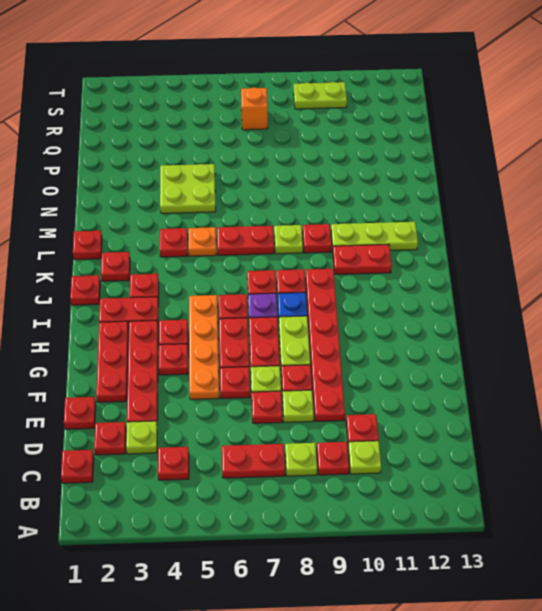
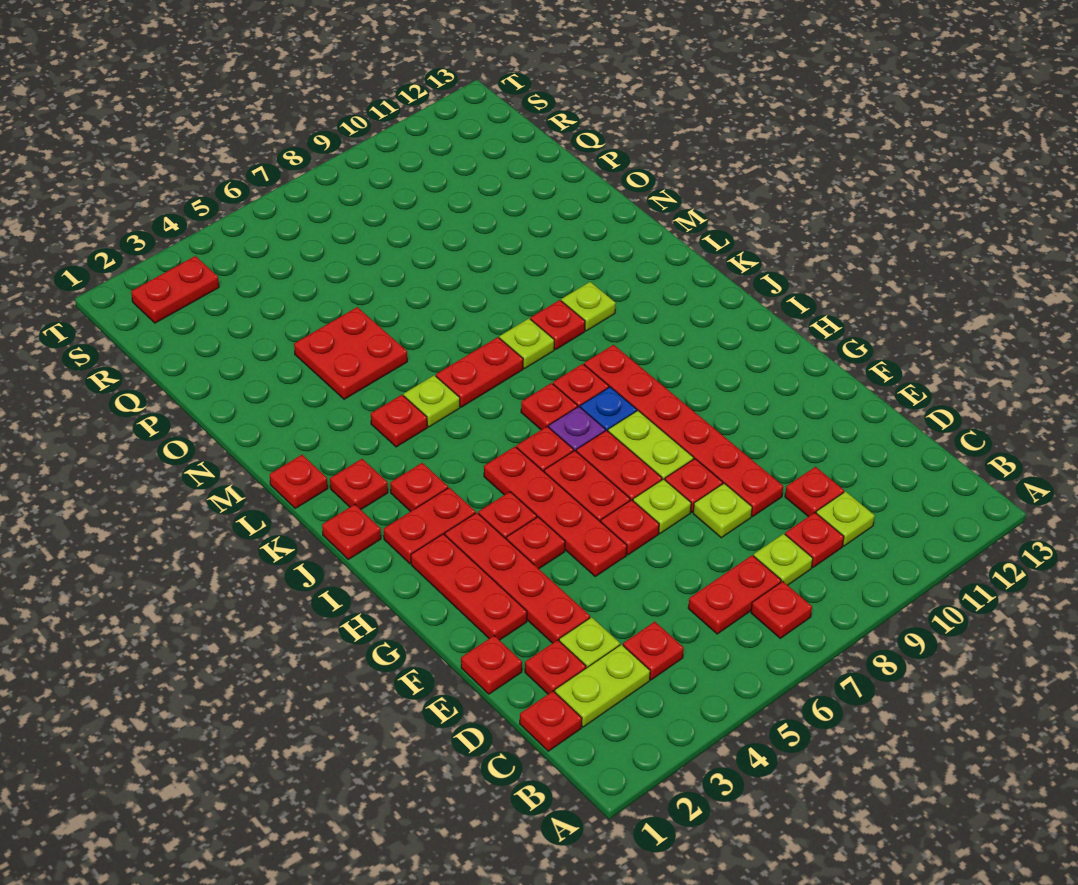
red 1x1 plate [252,391,282,423] -> red 1x1 plate moved to [751,581,812,638]
orange 1x4 plate [189,295,219,399] -> red 1x4 plate [484,447,627,576]
red 1x2 plate [333,244,392,275] -> red 1x2 plate moved to [131,256,219,323]
orange 1x1 plate [189,227,216,256] -> lime 1x1 plate [404,375,460,427]
lime 1x3 plate [331,222,418,250] -> lime 1x1 plate [561,282,616,331]
lime 2x2 plate [160,164,216,213] -> red 2x2 plate [294,307,407,399]
orange 1x1 brick [241,88,268,130] -> none
lime 1x2 plate [294,82,347,109] -> lime 1x2 plate moved to [555,644,650,727]

